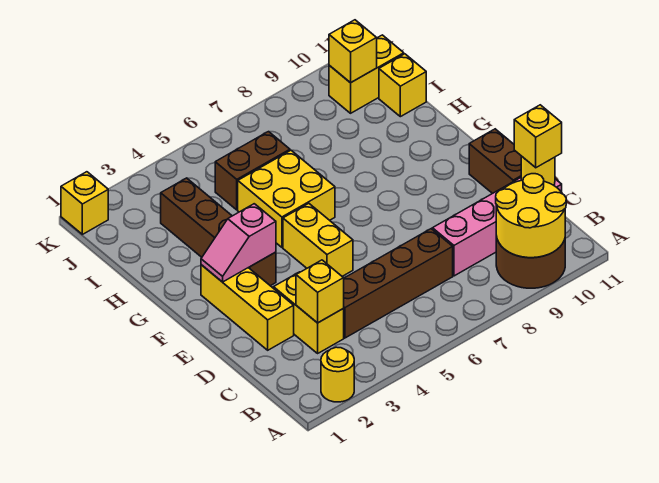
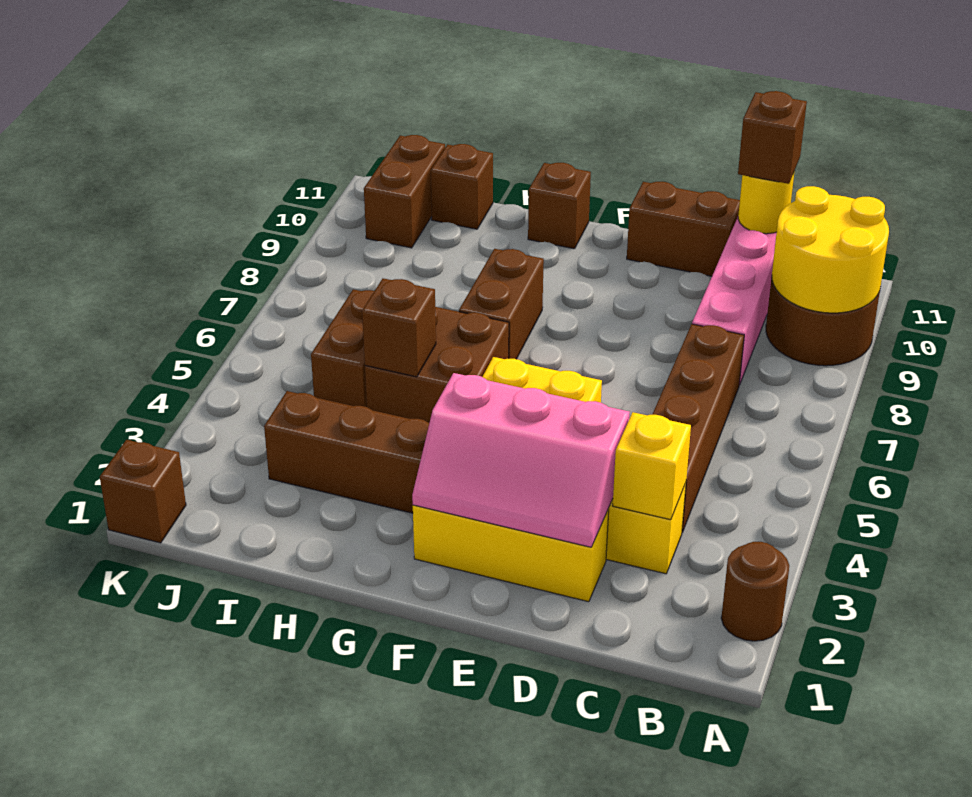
yellow 1x1 round brick [321,347,354,402] -> brown 1x1 round brick [721,542,789,641]
yellow 1x1 brick [514,105,562,168] -> brown 1x1 brick [738,91,807,184]
pink 1x2 slope [201,204,276,282] -> pink 2x3 slope [412,373,630,547]
yellow 2x2 brick [238,150,335,247] -> brown 2x2 brick [365,307,509,423]
none -> brown 1x2 brick [459,249,544,359]
none -> brown 1x1 brick [528,163,591,249]
none -> brown 1x1 brick [362,278,436,377]
yellow 1x1 brick [379,54,426,117] -> brown 1x1 brick [431,144,493,229]
yellow 1x2 brick [329,35,404,113] -> brown 1x2 brick [364,135,445,248]
yellow 1x1 brick [329,20,377,83] -> none
yellow 1x1 brick [61,172,108,234] -> brown 1x1 brick [100,440,186,543]

